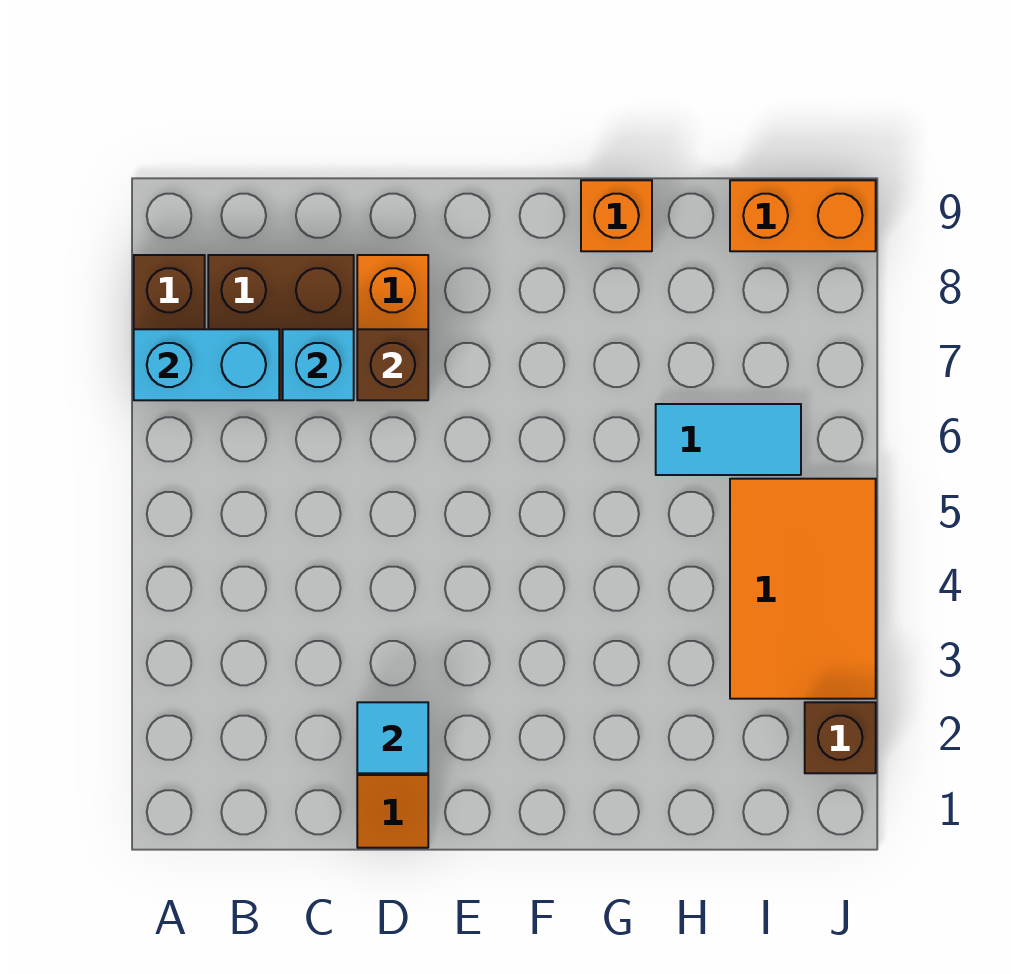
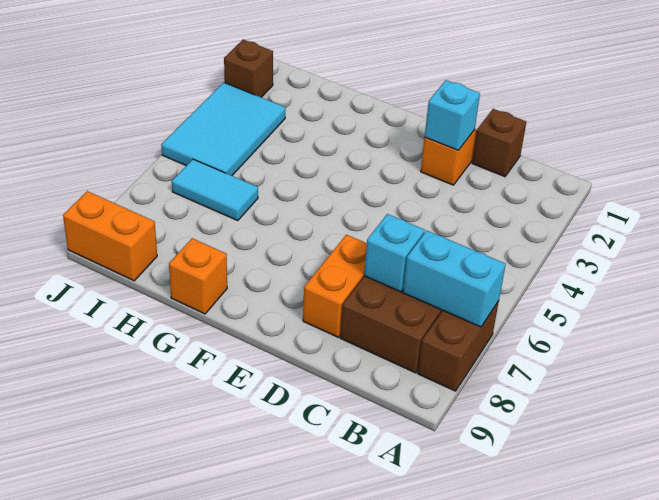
cyan 1x1 tile [357,702,428,773] -> cyan 1x1 brick [425,80,480,150]
brown 1x1 brick [357,329,428,400] -> brown 1x1 brick moved to [472,109,526,177]
orange 2x3 tile [730,479,876,699] -> cyan 2x3 tile [161,82,286,176]

